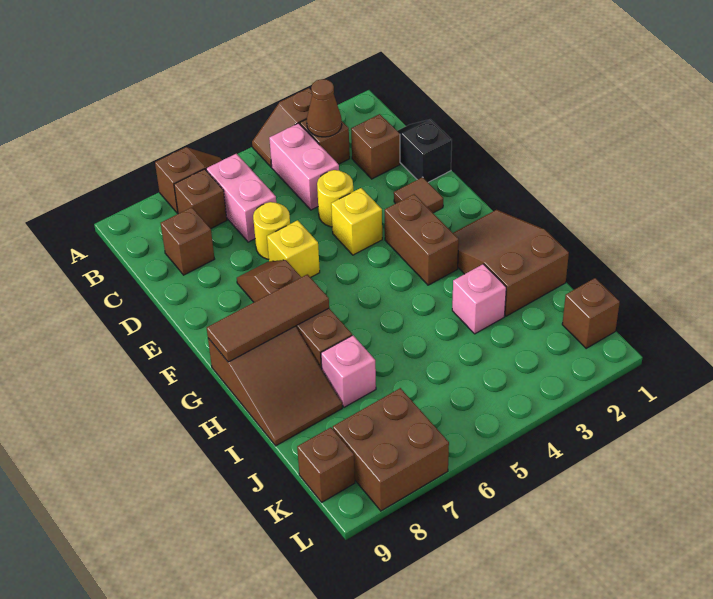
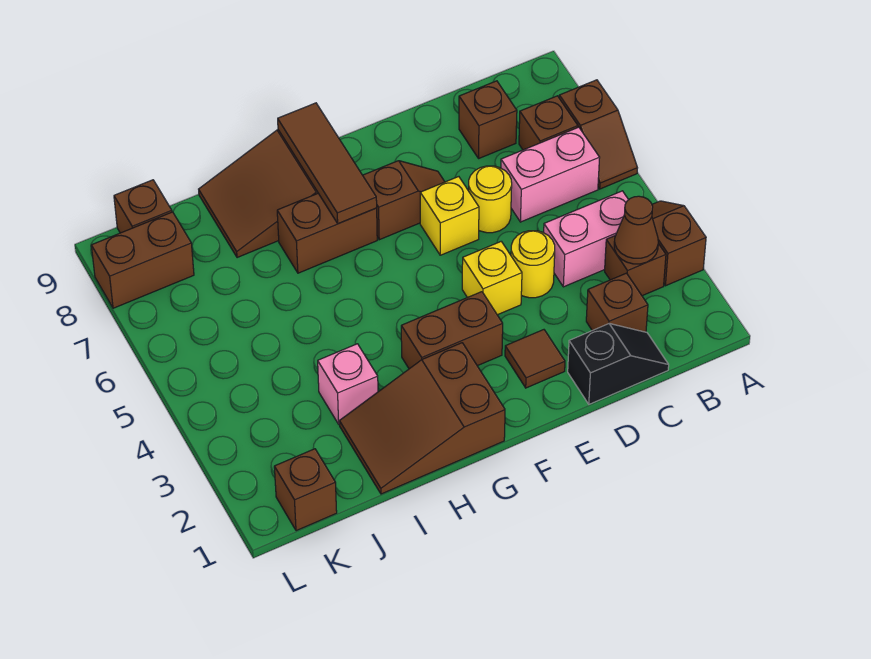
brown 2x3 slope [453,210,569,316] -> brown 2x3 slope turned to [339,343,505,494]
pink 1x1 brick [321,335,376,407] -> none
brown 2x2 brick [333,388,449,511] -> brown 1x2 brick [91,212,194,308]

